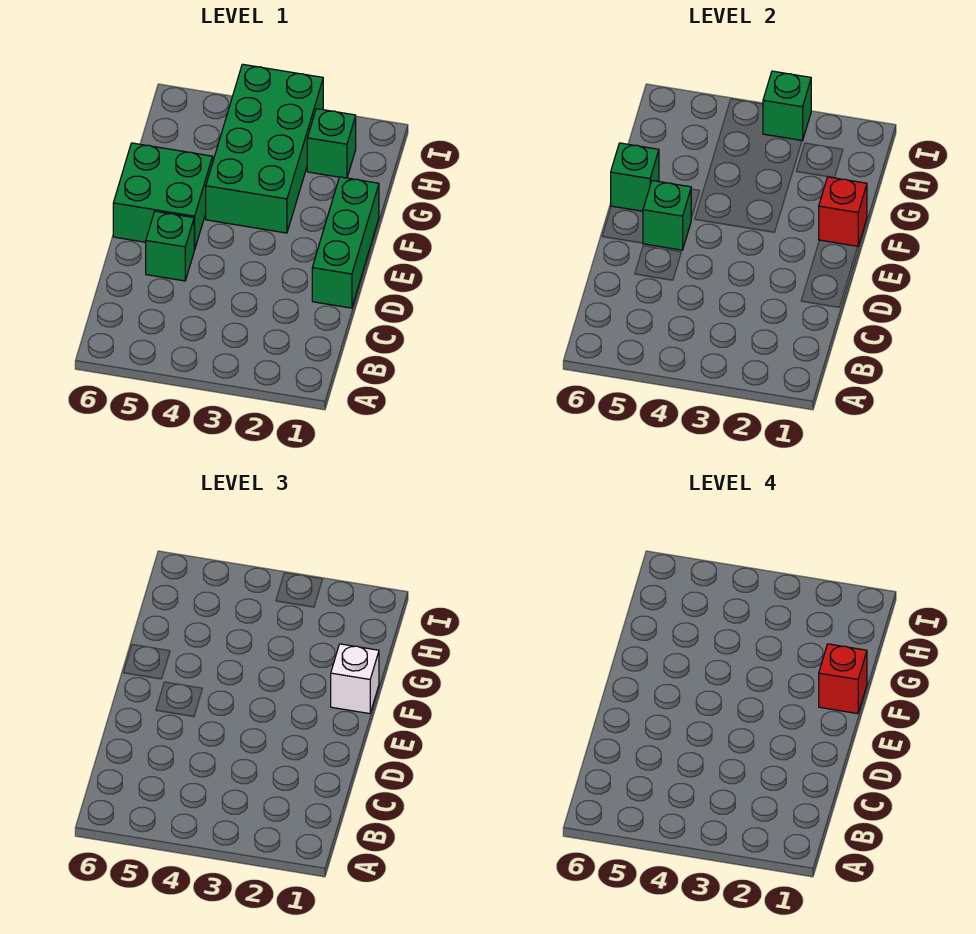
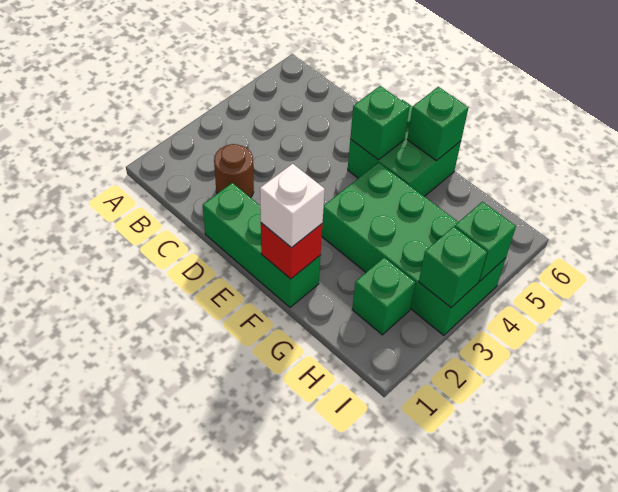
none -> brown 1x1 round brick [214,144,254,198]
green 1x1 brick [146,211,194,281] -> green 1x1 brick moved to [455,202,516,281]
red 1x1 brick [819,644,867,714] -> none

